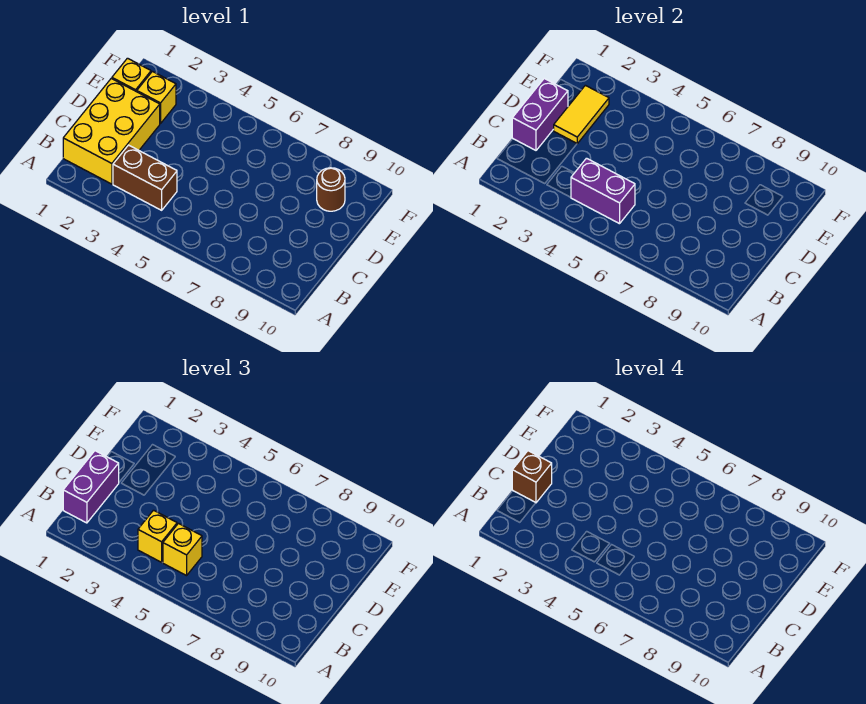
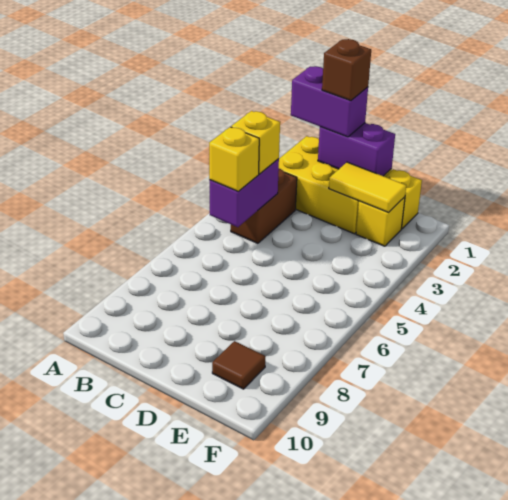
brown 1x1 round brick [317,168,345,211] -> brown 1x1 tile [212,341,266,389]

